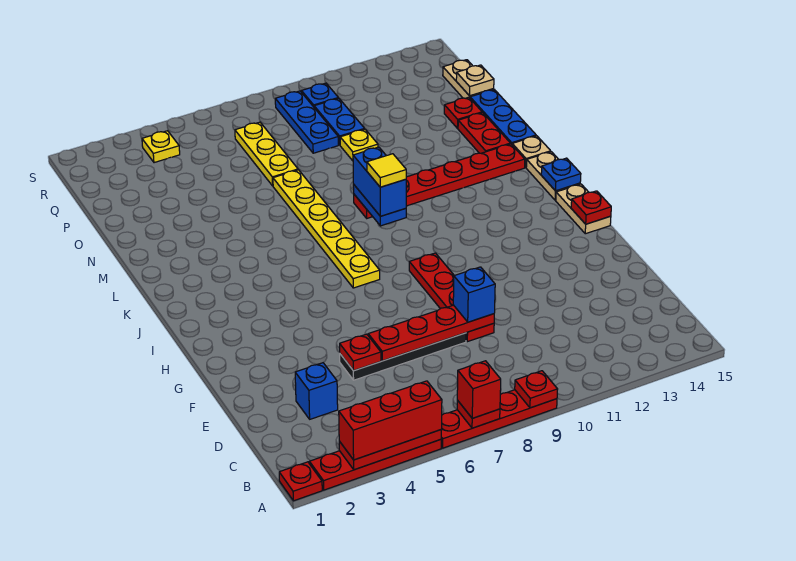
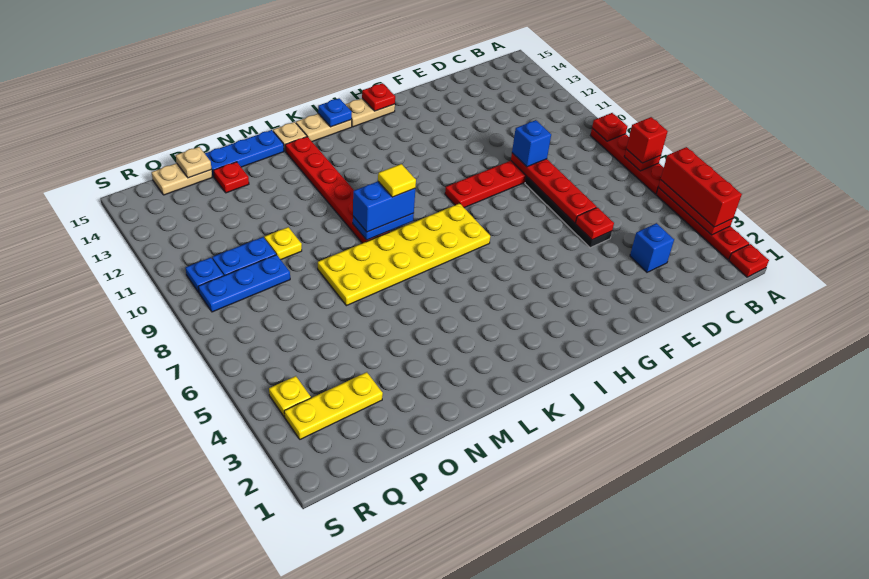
yellow 1x6 plate [273,170,380,288] -> yellow 2x6 plate [318,203,490,306]
red 1x2 plate [458,113,510,153] -> none
yellow 1x3 plate [235,122,298,186] -> yellow 1x3 plate moved to [284,372,383,439]

